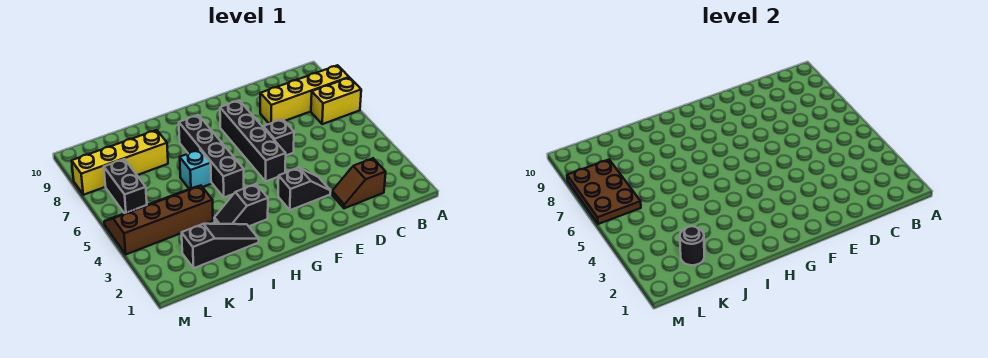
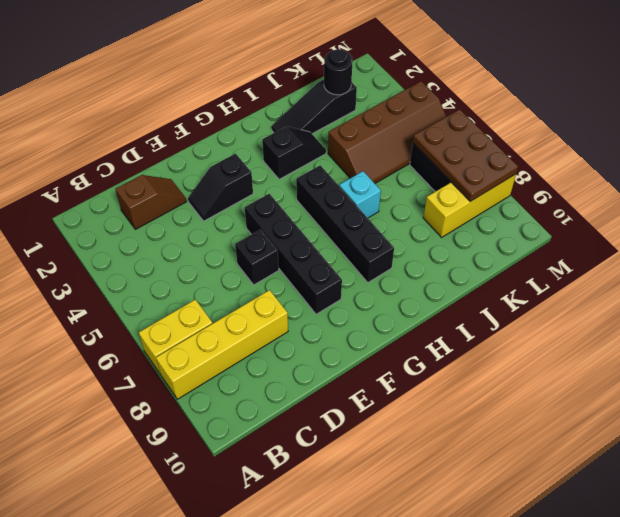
yellow 1x4 brick [72,130,168,195] -> yellow 1x3 brick [423,174,516,237]

